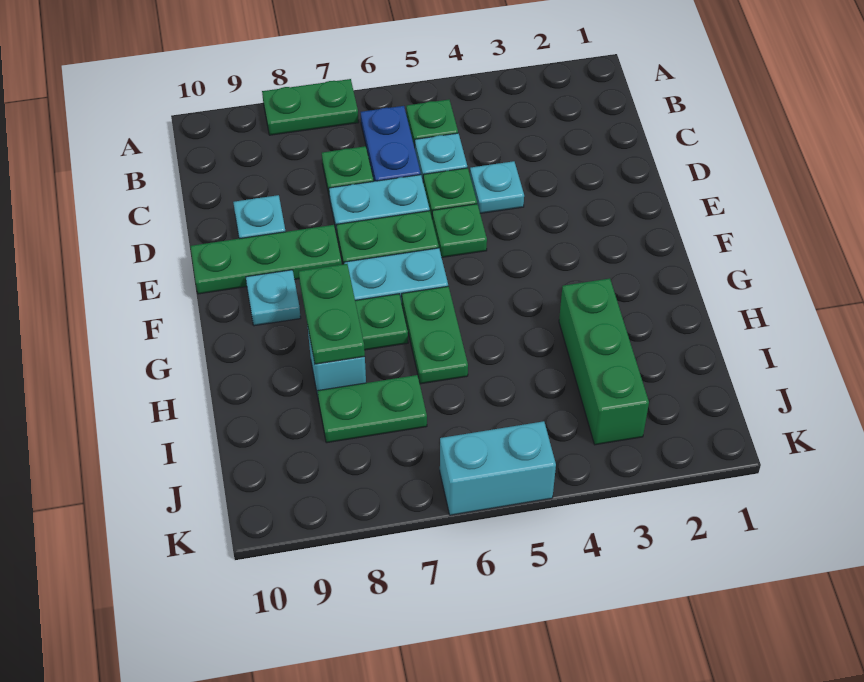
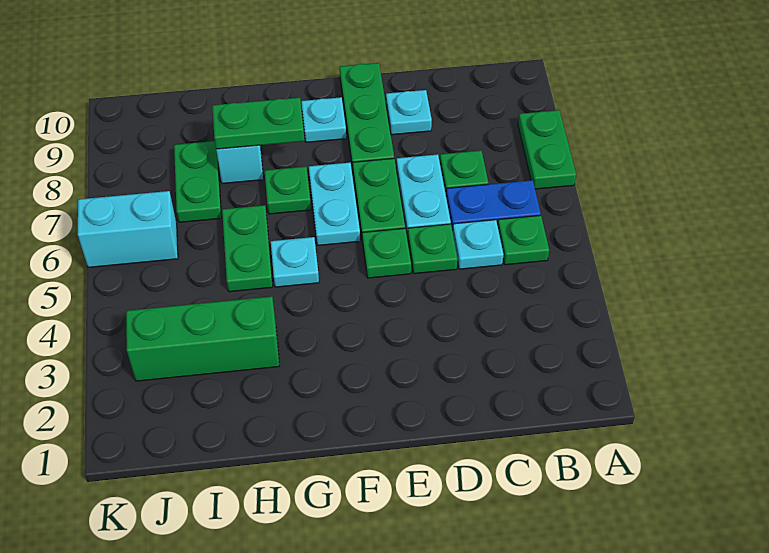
cyan 1x1 plate [470,161,524,213] -> cyan 1x1 plate moved to [271,237,319,287]
green 1x2 plate [402,286,468,384] -> green 1x2 plate turned to [222,205,273,292]
cyan 1x2 brick [440,421,556,515] -> cyan 1x2 brick turned to [78,191,178,267]

